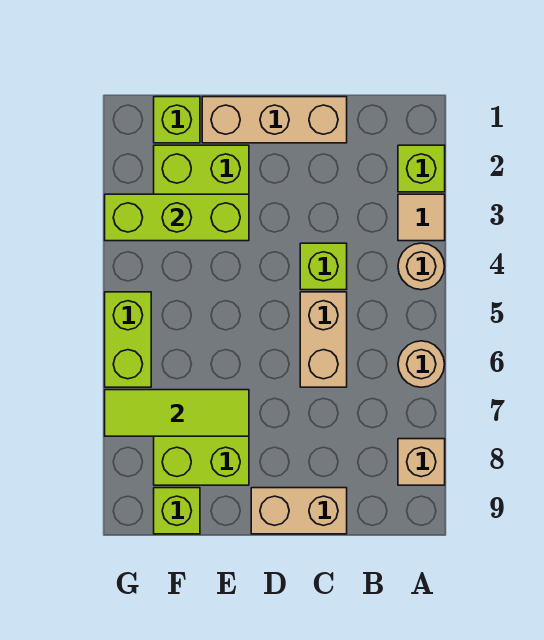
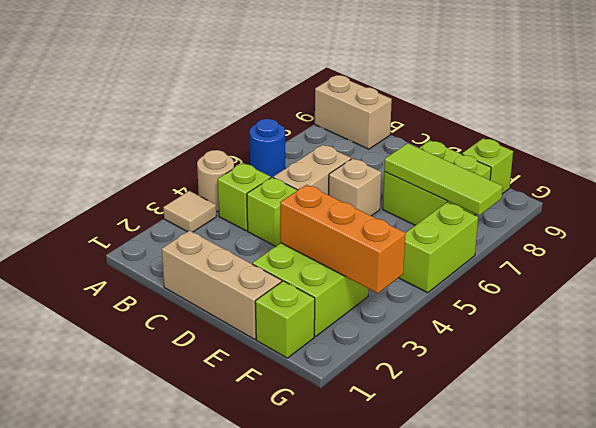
lime 1x1 brick [398,145,445,192] -> lime 1x1 brick moved to [218,163,271,231]
tan 1x1 round brick [398,341,445,387] -> blue 1x1 round brick [249,119,285,178]
tan 1x1 brick [398,439,445,485] -> tan 1x1 brick moved to [329,159,381,216]
tan 1x2 brick [251,488,347,534] -> tan 1x2 brick moved to [315,75,392,149]
lime 1x3 brick [105,194,249,241] -> orange 1x3 brick [280,185,406,293]

